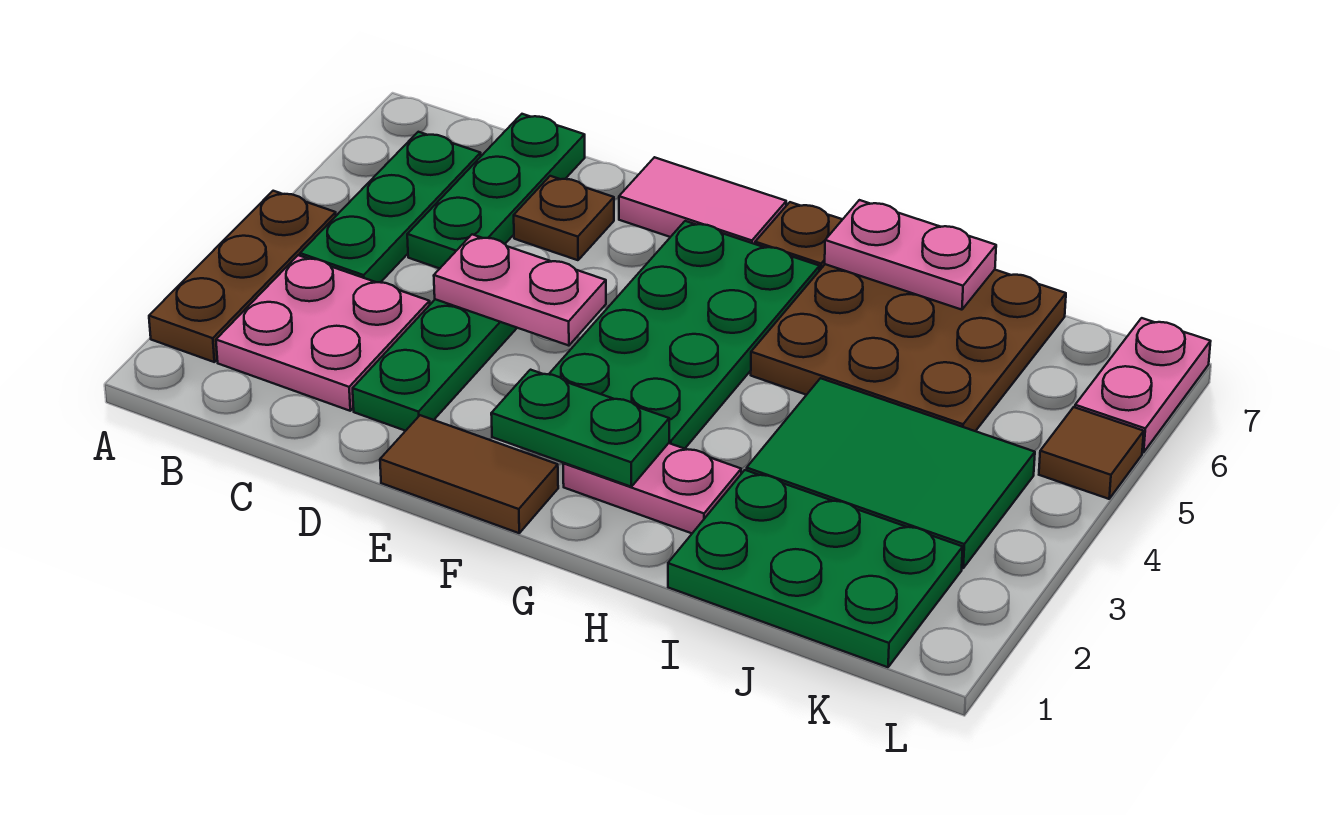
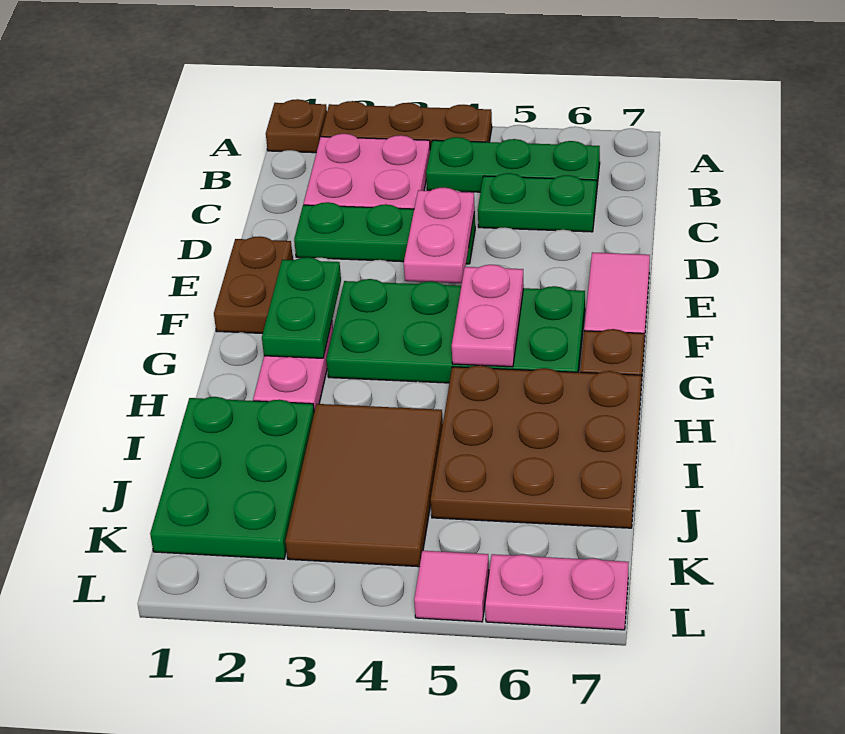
green 1x3 plate [407,114,585,268] -> green 1x2 plate [478,173,596,232]
brown 1x1 plate [514,176,614,260] -> brown 1x1 plate moved to [266,99,327,153]
brown 1x2 tile [380,415,558,533] -> brown 1x2 plate [214,236,293,333]
pink 1x2 plate [825,200,996,310] -> pink 1x2 plate moved to [452,265,524,367]
green 2x3 tile [747,378,1035,568] -> brown 2x3 tile [285,404,443,567]
brown 1x1 tile [1039,407,1144,499] -> pink 1x1 tile [414,551,489,622]

